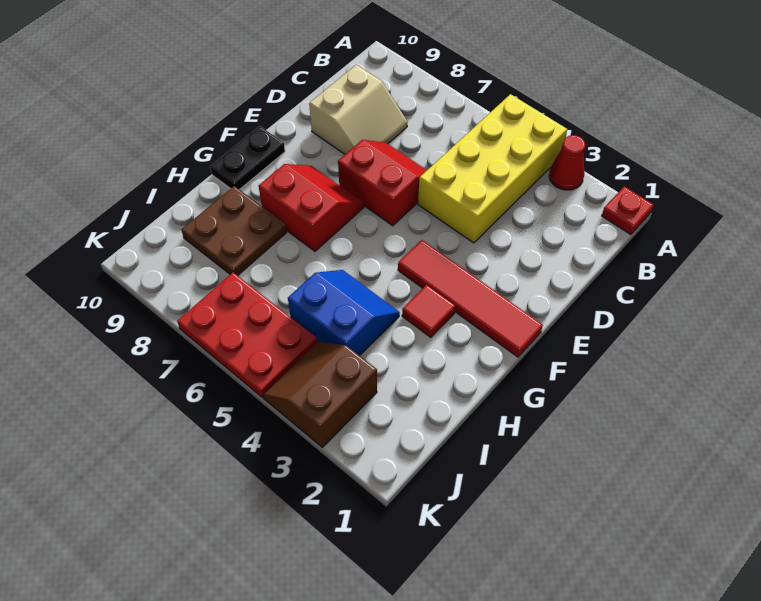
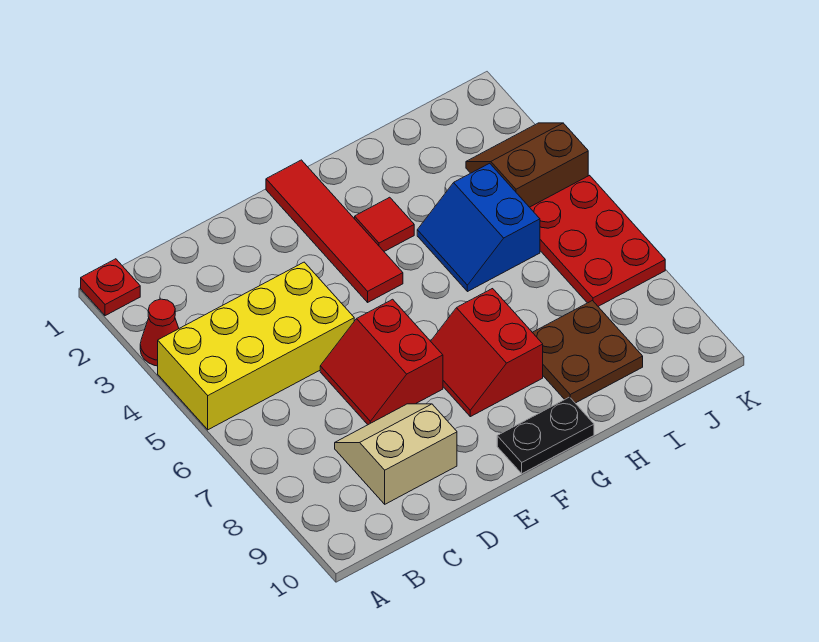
brown 2x2 slope [263,342,377,447] -> brown 2x2 slope turned to [466,123,588,207]

